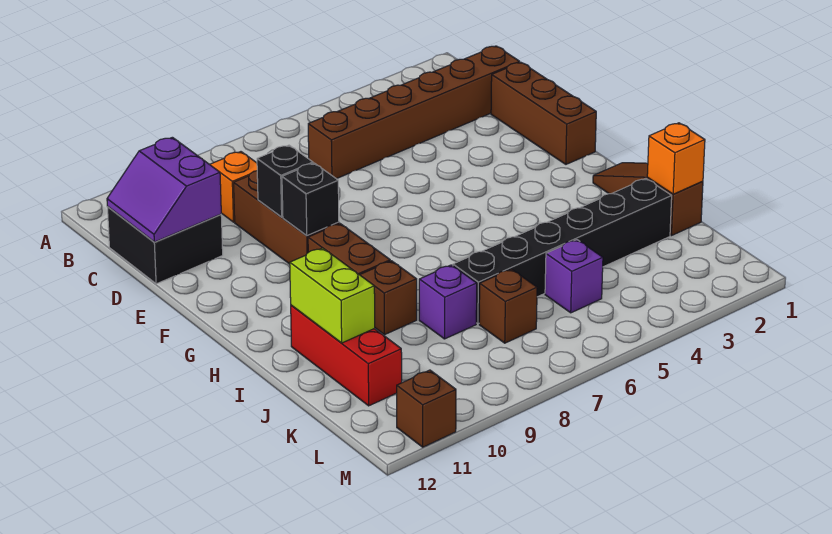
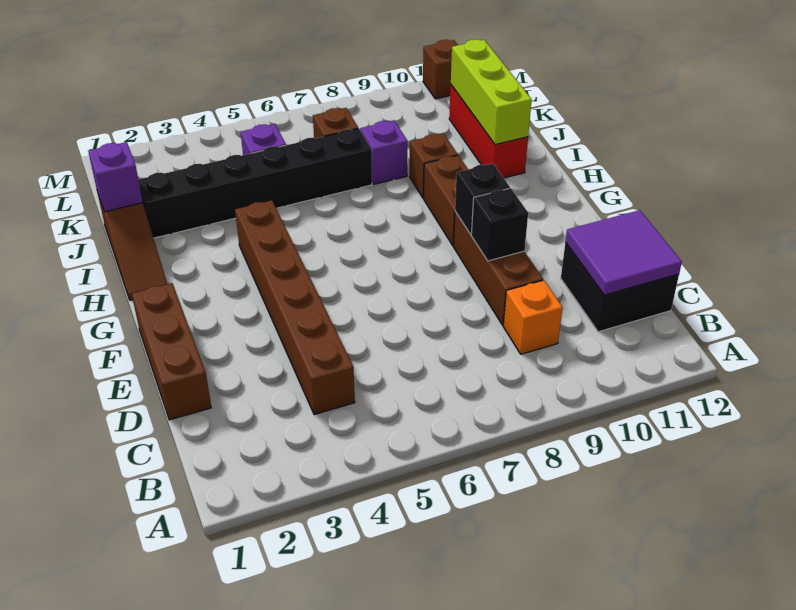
brown 1x6 brick [308,46,520,179] -> brown 1x6 brick turned to [235,200,355,415]
purple 2x2 slope [107,137,221,242] -> purple 2x2 tile [565,210,682,295]
lime 1x2 brick [290,248,375,343] -> lime 1x3 brick [451,39,532,145]
orange 1x1 brick [647,123,705,194] -> purple 1x1 brick [88,142,143,212]

